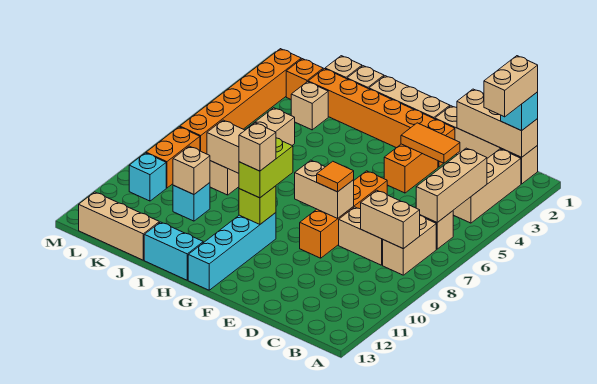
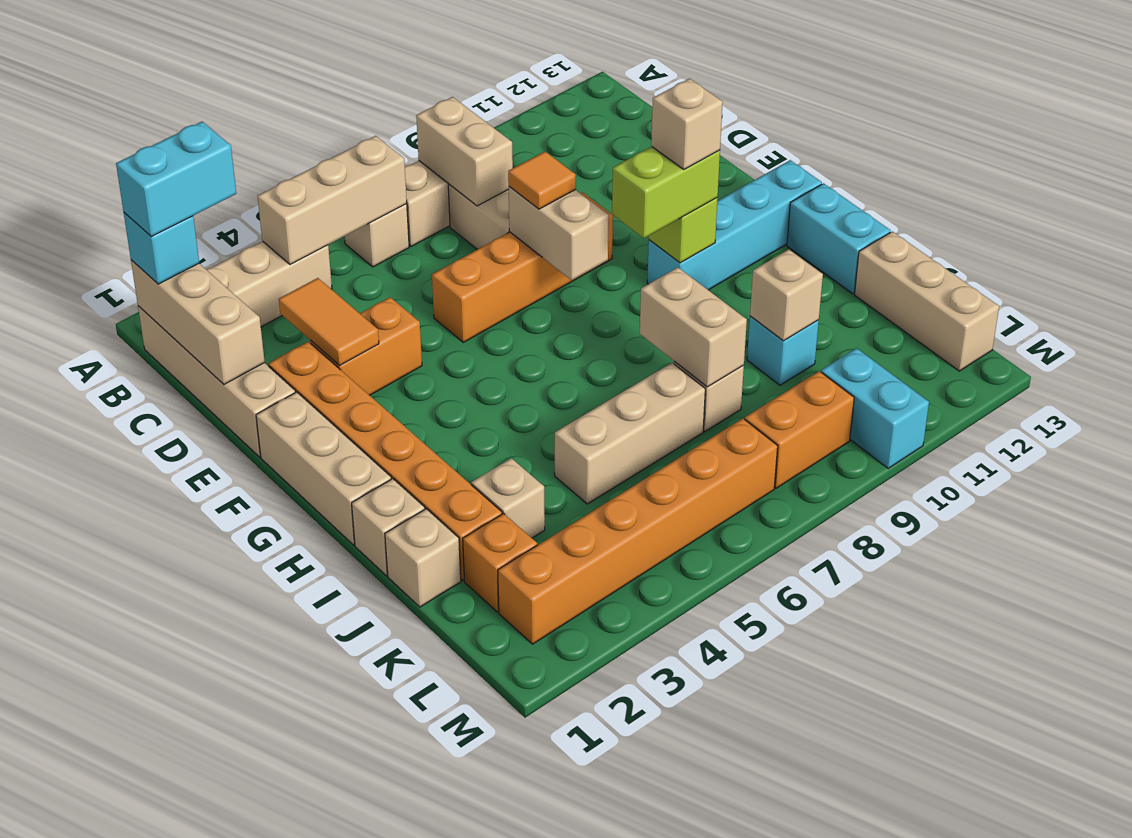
tan 1x2 brick [484,56,538,117] -> cyan 1x2 brick [116,122,236,237]
cyan 1x1 brick [129,153,166,201] -> cyan 1x2 brick [821,348,929,468]

